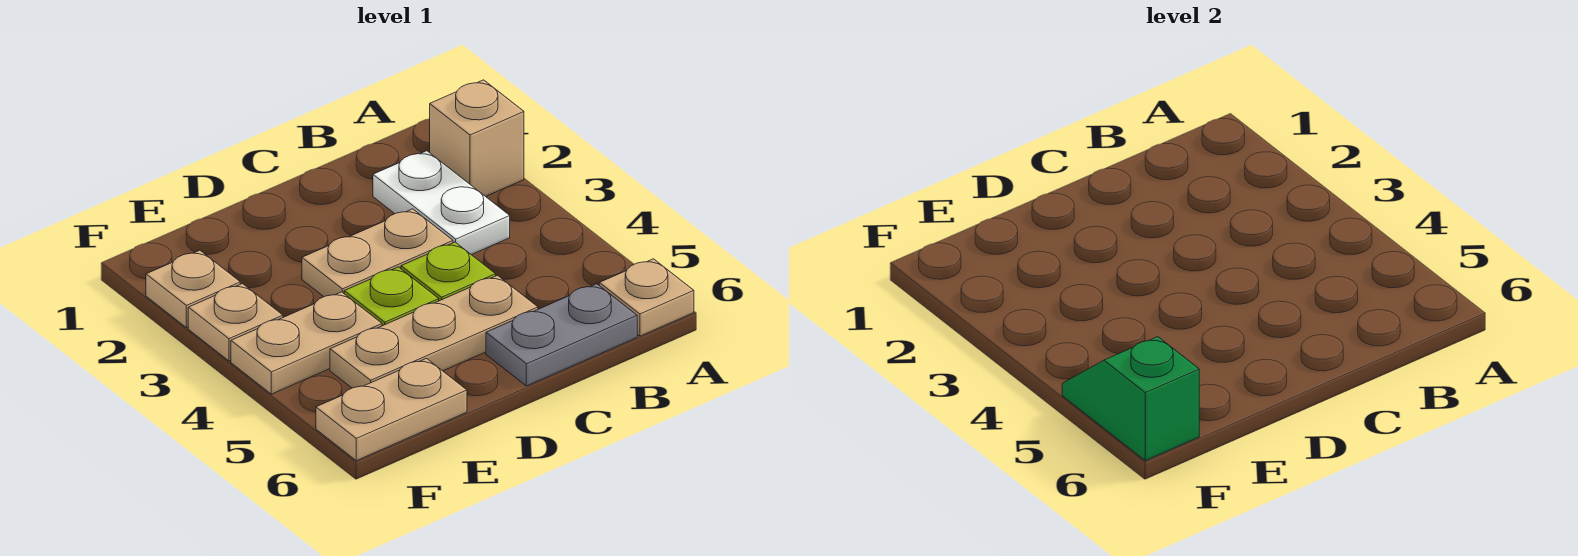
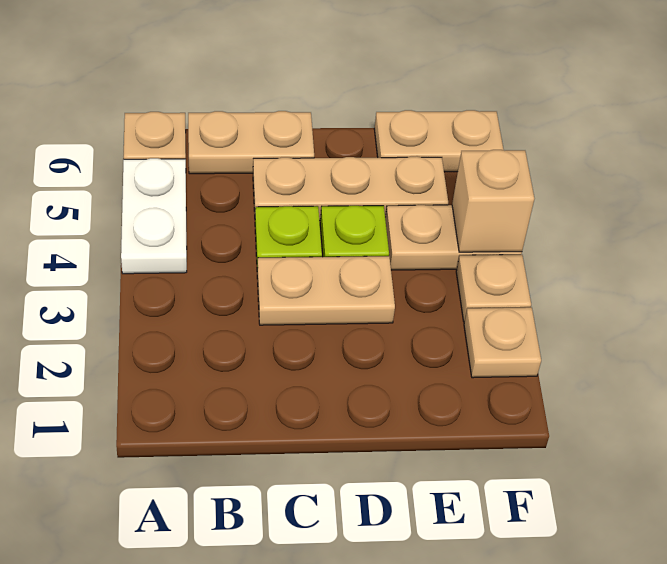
tan 1x1 brick [430,80,524,197] -> tan 1x1 brick moved to [452,150,534,252]
white 1x2 plate [373,151,510,255] -> white 1x2 plate moved to [121,158,187,274]
grey 1x2 plate [486,284,637,386] -> tan 1x2 plate [188,111,314,174]
green 1x2 slope [1062,337,1199,461] -> none

